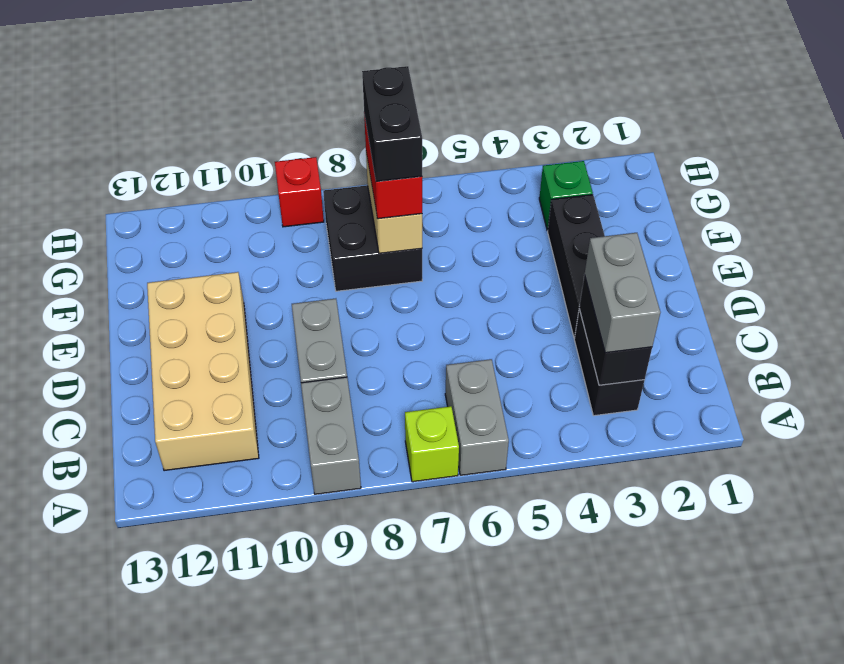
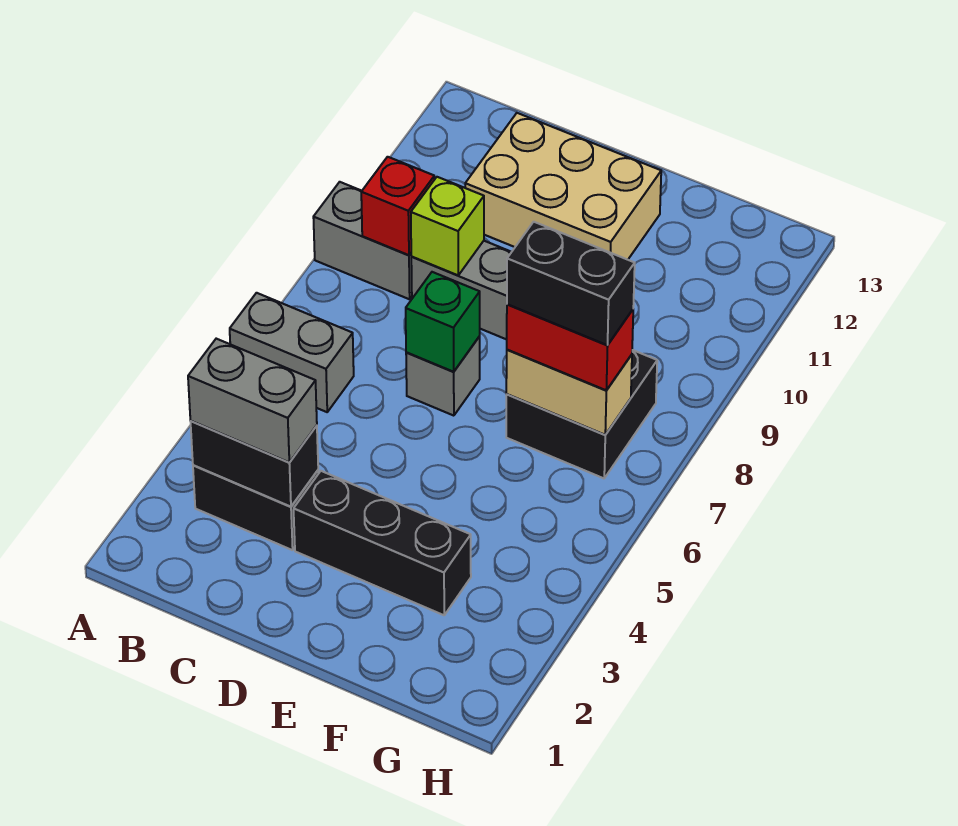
lime 1x1 brick [405,406,459,482] -> lime 1x1 brick moved to [411,177,484,275]
tan 2x4 brick [147,272,259,471] -> tan 2x3 brick [465,113,661,260]
none -> grey 1x1 brick [406,336,480,416]
green 1x1 brick [539,161,593,231] -> green 1x1 brick moved to [406,272,480,372]
red 1x1 brick [275,157,324,227] -> red 1x1 brick moved to [361,157,434,255]

